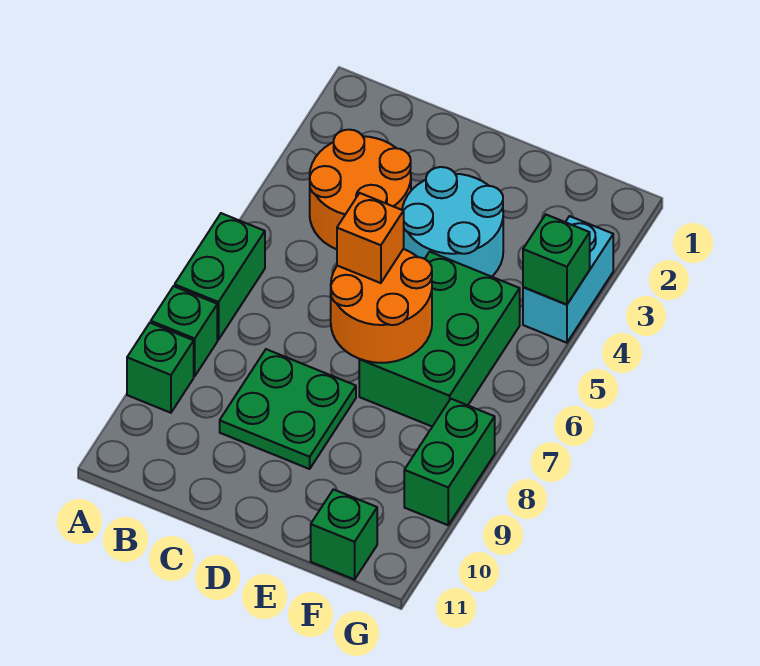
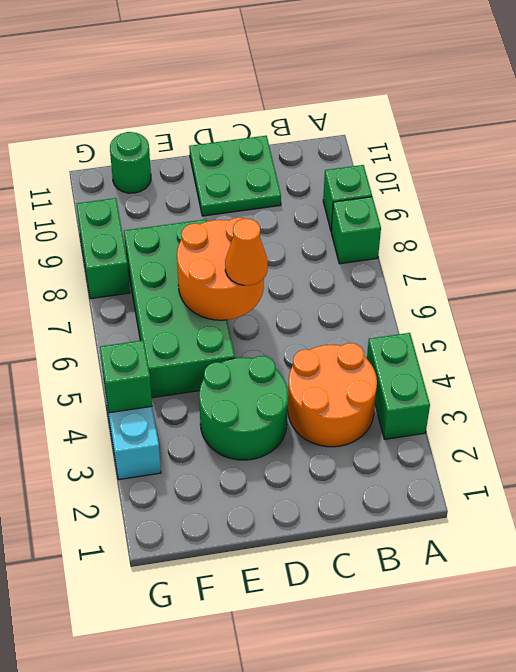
green 1x2 brick [175,213,265,340] -> green 1x2 brick moved to [367,333,430,439]
green 2x2 plate [220,349,356,469] -> green 2x2 plate moved to [189,136,281,216]
cyan 2x2 round brick [402,167,503,277] -> green 2x2 round brick [199,356,288,460]
orange 1x1 brick [337,193,404,283] -> orange 1x1 cone [225,219,268,285]
green 2x3 brick [359,252,520,426] -> green 2x4 brick [124,219,235,398]
green 1x1 brick [311,489,377,580] -> green 1x1 round brick [110,132,151,193]

